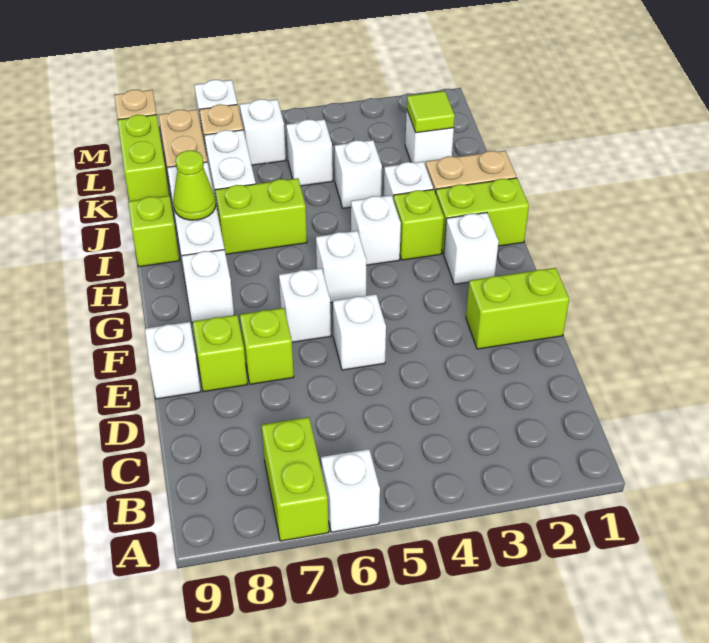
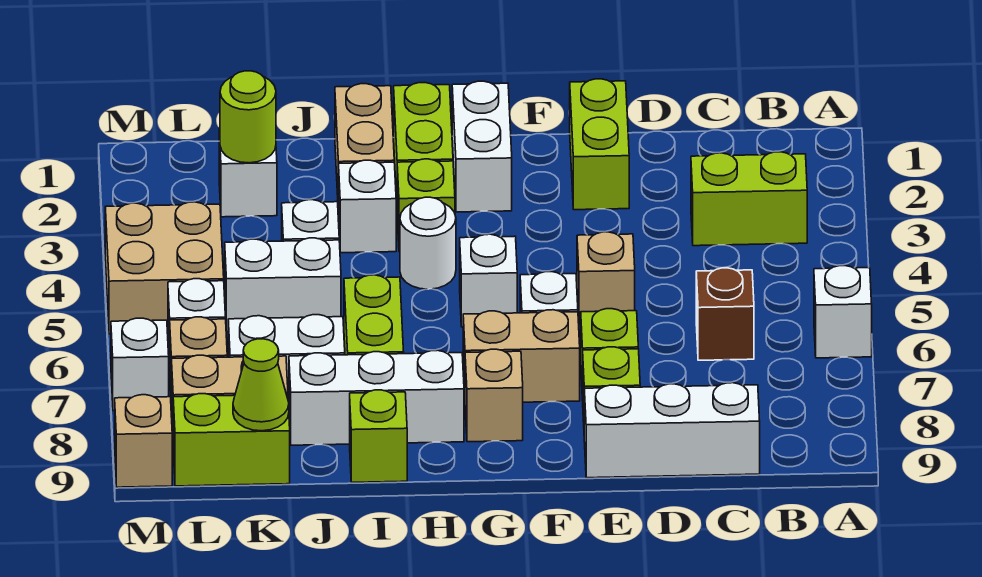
lime 1x2 brick [262,417,329,541] -> lime 1x2 brick moved to [691,152,807,246]
none -> brown 1x1 brick [696,268,754,360]
white 1x1 brick [333,294,386,370] -> tan 1x1 brick [577,232,635,325]
white 1x1 brick [145,322,201,399] -> white 1x3 brick [584,383,760,478]
none -> tan 1x2 brick [463,310,580,402]
white 1x1 brick [444,213,499,284] -> white 1x2 brick [452,81,512,212]
white 1x1 brick [182,250,234,323] -> tan 1x1 brick [465,349,523,442]
white 1x1 brick [351,195,401,265] -> white 1x1 round brick [400,197,456,289]
lime 1x1 cone [173,150,216,220] -> lime 1x1 cone moved to [233,339,289,431]
lime 1x1 tile [407,91,455,133] -> lime 1x1 round brick [220,71,276,163]
white 1x1 brick [286,119,333,186] -> white 1x2 brick [225,238,341,332]
none -> tan 2x2 brick [105,202,224,334]

